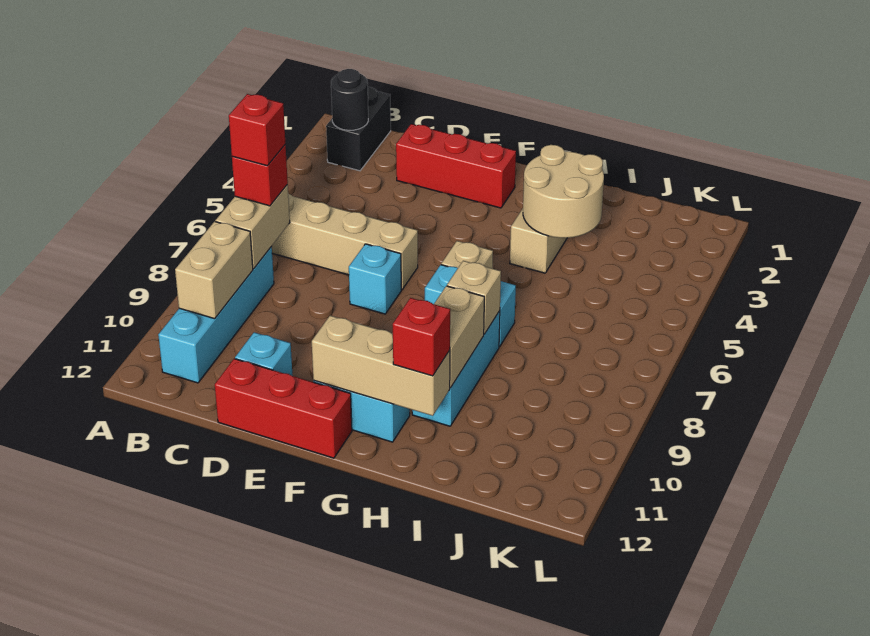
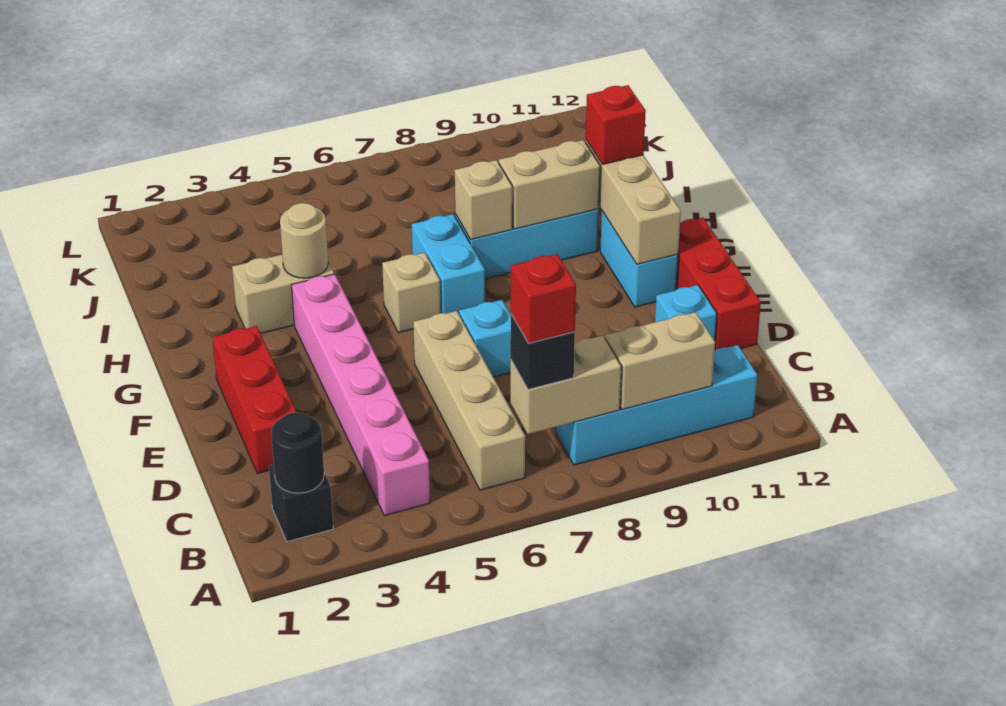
black 1x2 brick [326,87,391,171] -> black 1x1 brick [269,465,333,542]
none -> pink 1x6 brick [292,274,430,516]
red 1x1 brick [232,145,288,206] -> black 1x1 brick [510,314,575,389]
tan 2x2 round brick [523,145,604,238] -> tan 1x1 round brick [280,203,328,278]

